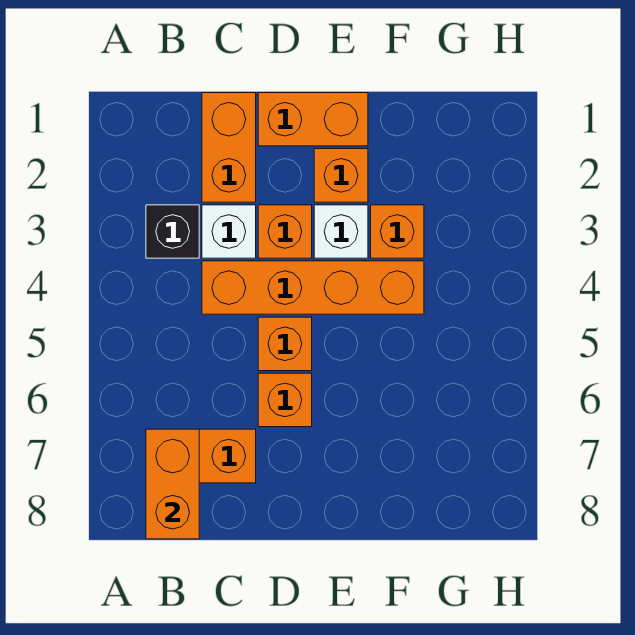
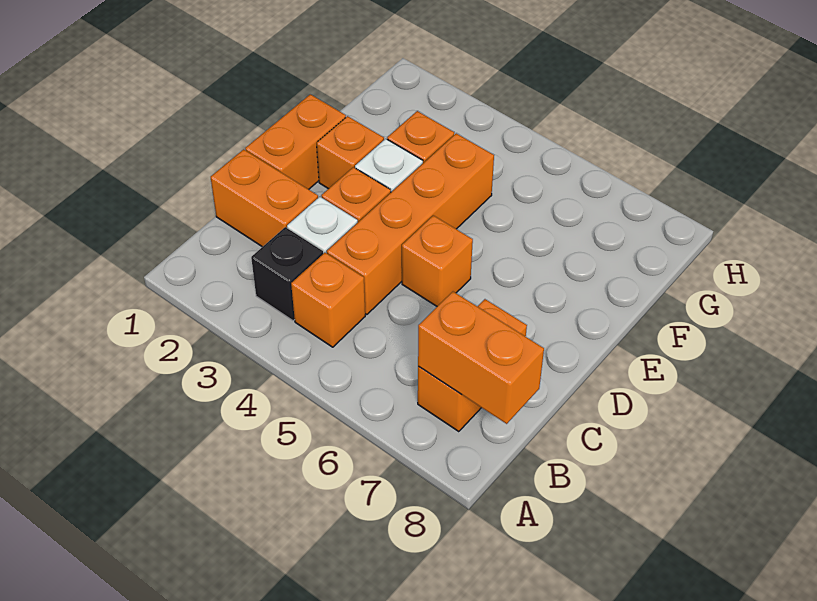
orange 1x1 brick [258,373,312,427] -> orange 1x1 brick moved to [291,253,365,347]

